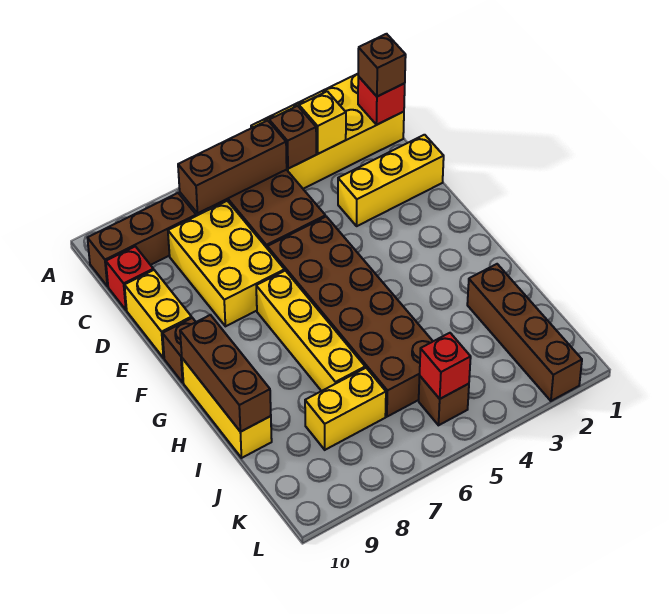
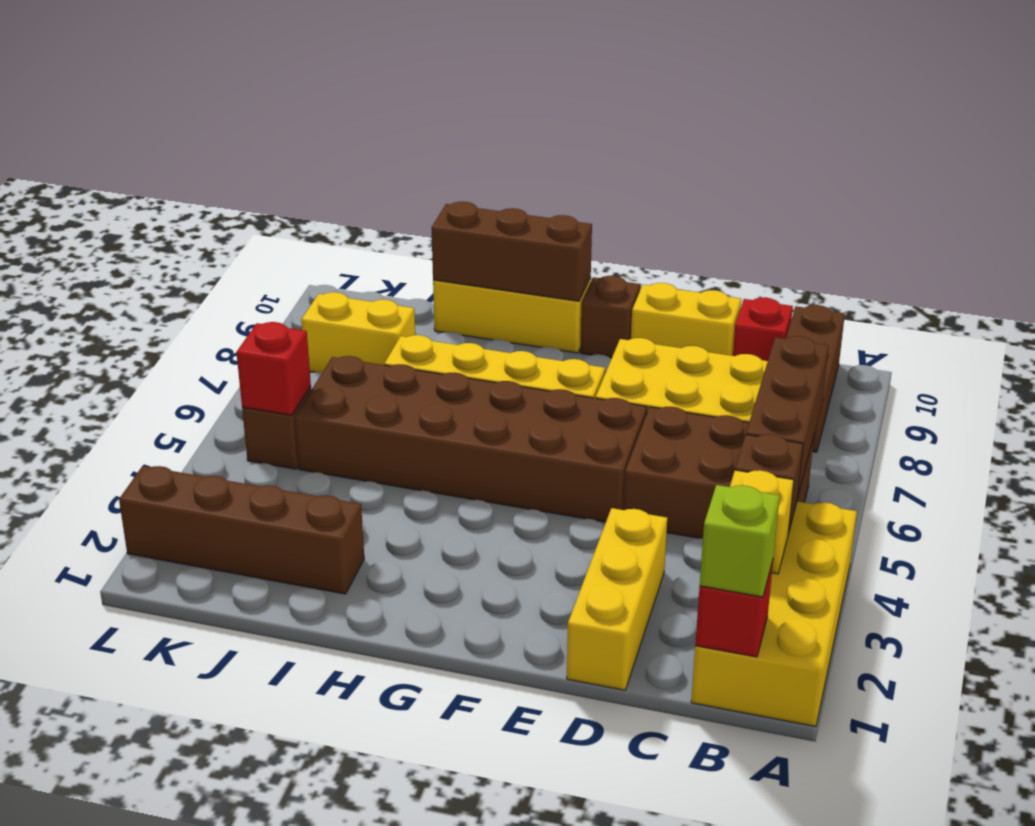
brown 1x1 brick [358,34,406,97] -> lime 1x1 brick [700,485,780,597]
yellow 1x2 brick [305,368,386,450] -> yellow 1x2 brick turned to [301,292,415,372]

